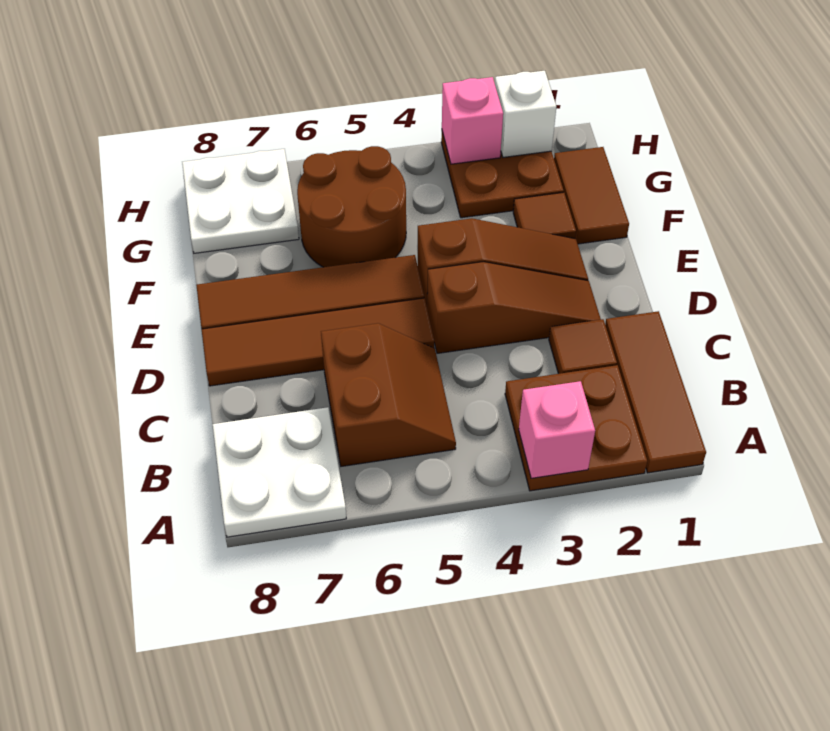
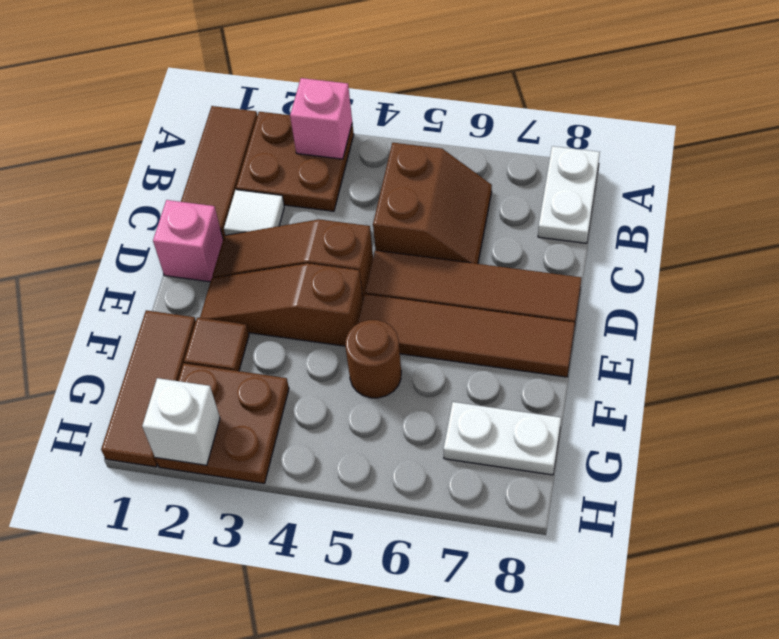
white 2x2 plate [213,407,346,537] -> white 1x2 plate [538,146,600,243]
brown 2x2 slope [321,323,456,466] -> brown 2x2 slope turned to [373,143,492,264]
brown 1x1 tile [549,319,617,374] -> white 1x1 tile [224,190,284,235]
brown 1x2 tile [554,147,629,244] -> brown 1x3 tile [101,310,196,467]
brown 2x2 round brick [297,146,406,267] -> brown 1x1 round brick [345,320,401,398]
white 2x2 plate [182,149,299,253] -> white 1x2 plate [443,402,561,475]
pink 1x1 brick [442,77,503,164] -> pink 1x1 brick moved to [153,200,223,282]

